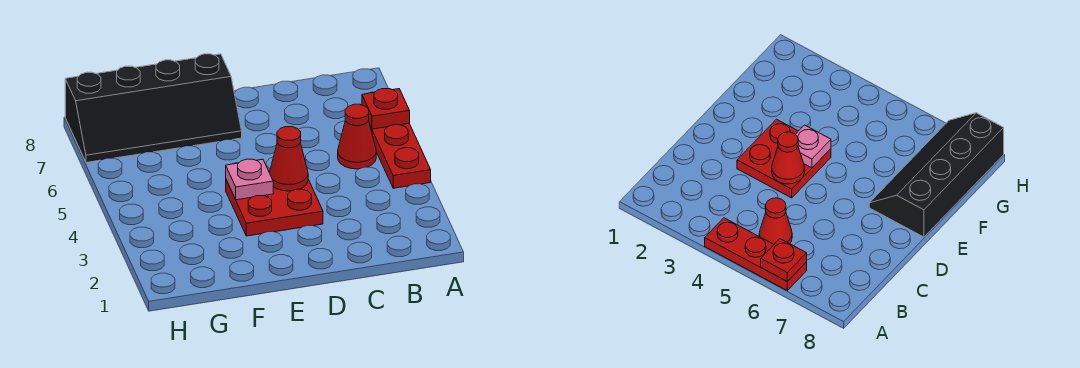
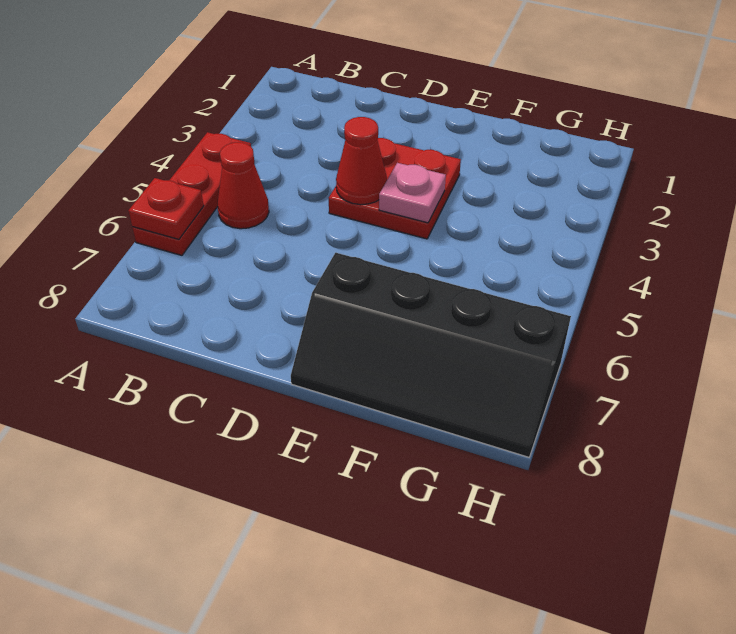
black 2x4 slope [65,54,242,163] -> black 2x4 slope turned to [291,253,571,457]

